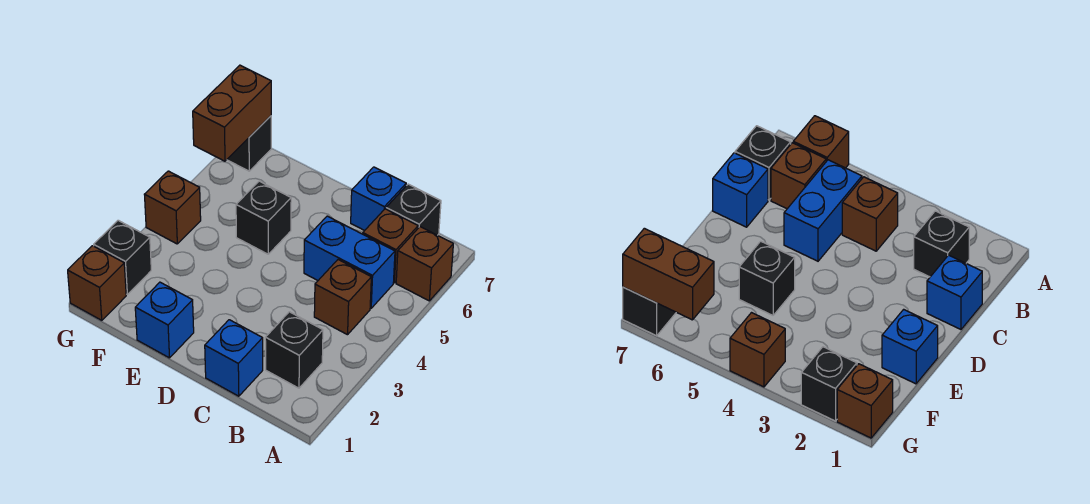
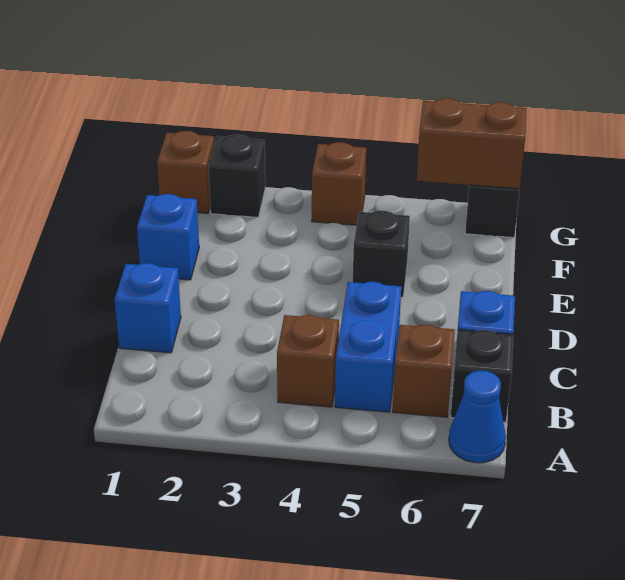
brown 1x1 brick [396,227,453,301] -> none
none -> blue 1x1 cone [449,371,506,463]
black 1x1 brick [265,312,323,388] -> none

